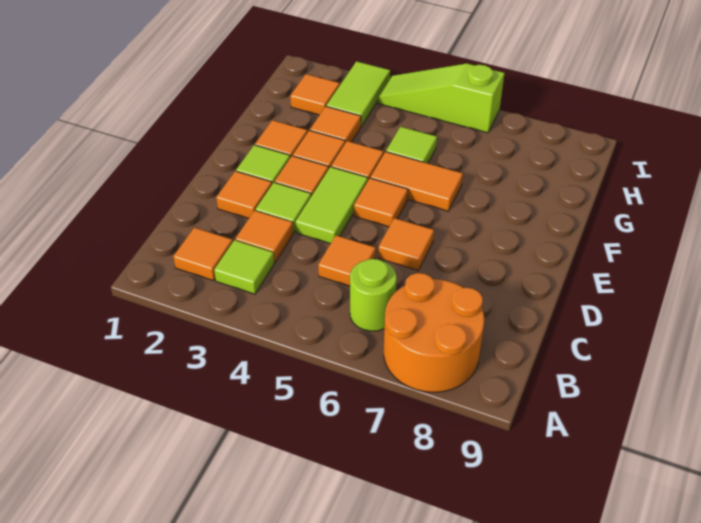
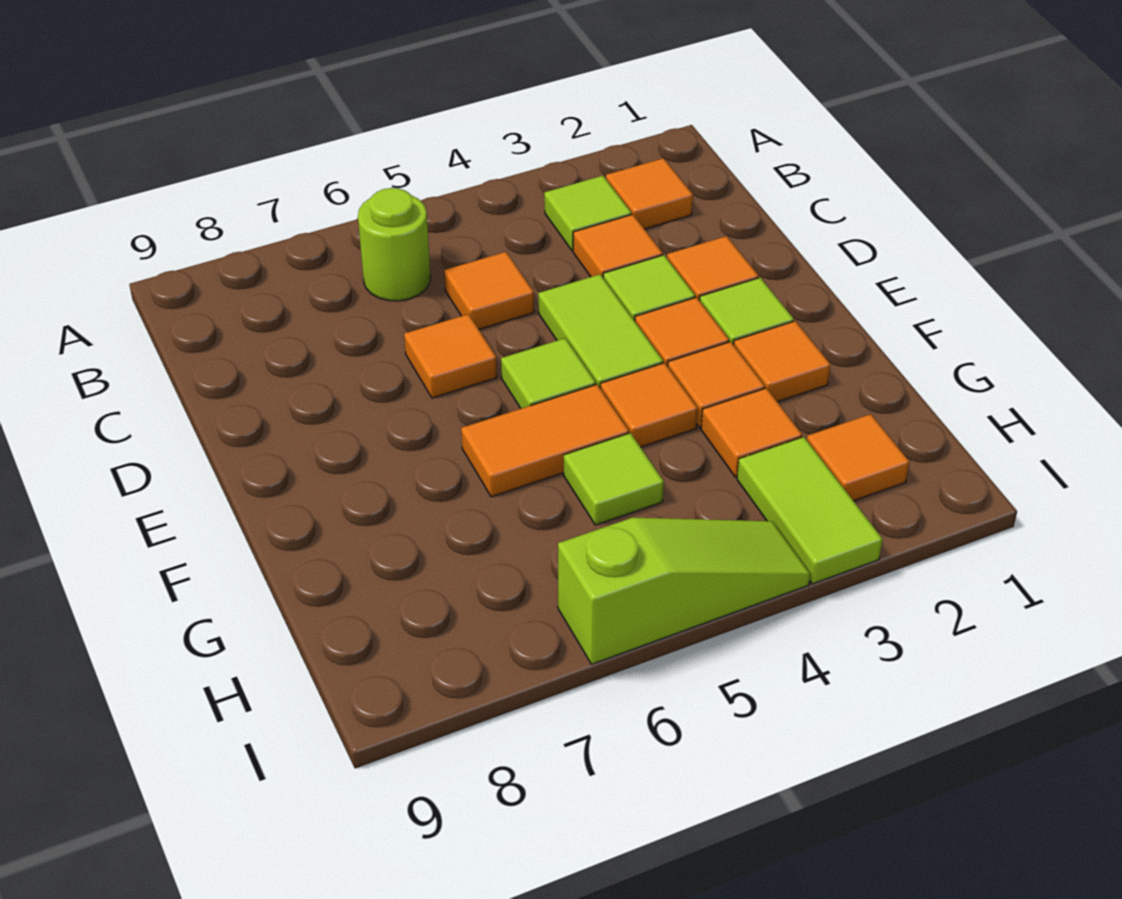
orange 2x2 round brick [384,273,484,392] -> none
orange 1x1 tile [354,178,408,227] -> lime 1x1 tile [501,338,596,408]

